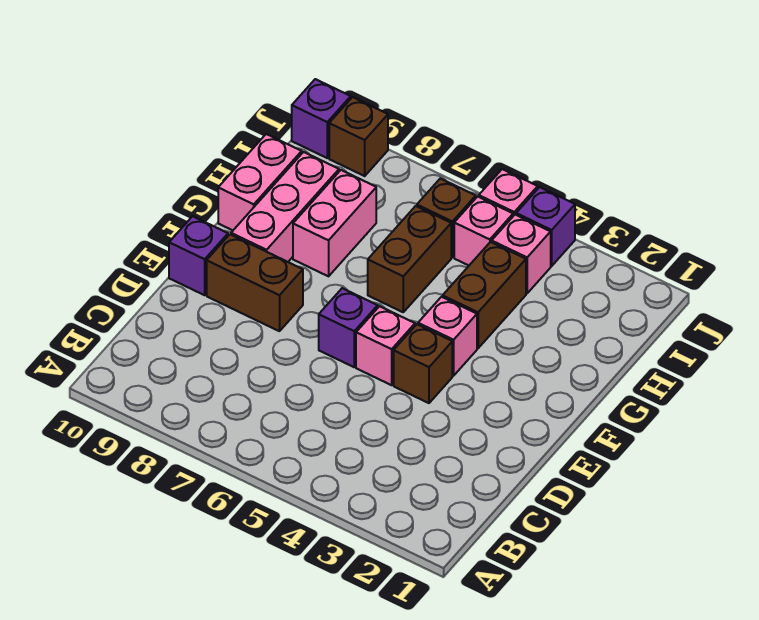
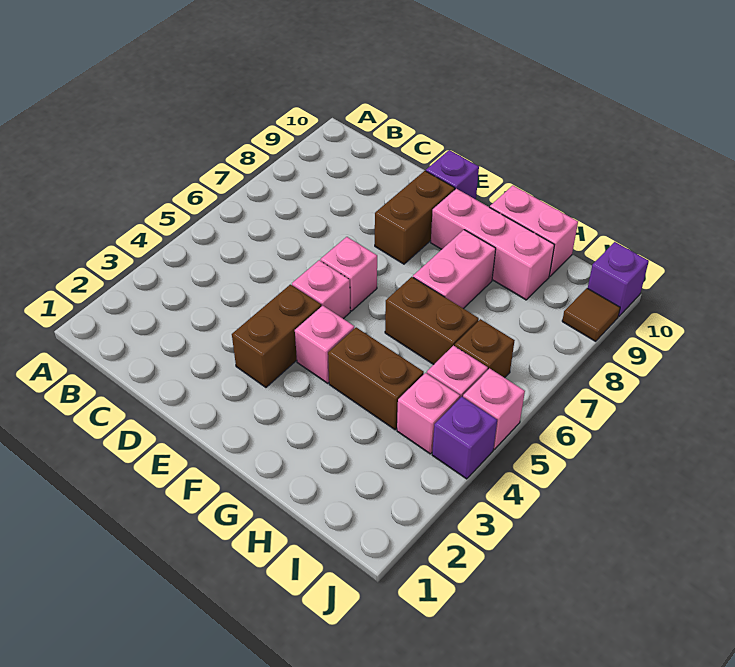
brown 1x1 brick [394,324,452,403] -> brown 1x2 brick [232,285,321,387]
purple 1x1 brick [319,288,378,367] -> pink 1x1 brick [320,237,377,311]
pink 1x2 brick [293,170,376,276] -> pink 1x2 brick turned to [413,230,496,309]
brown 1x1 brick [329,97,388,176] -> brown 1x1 tile [562,288,620,341]

